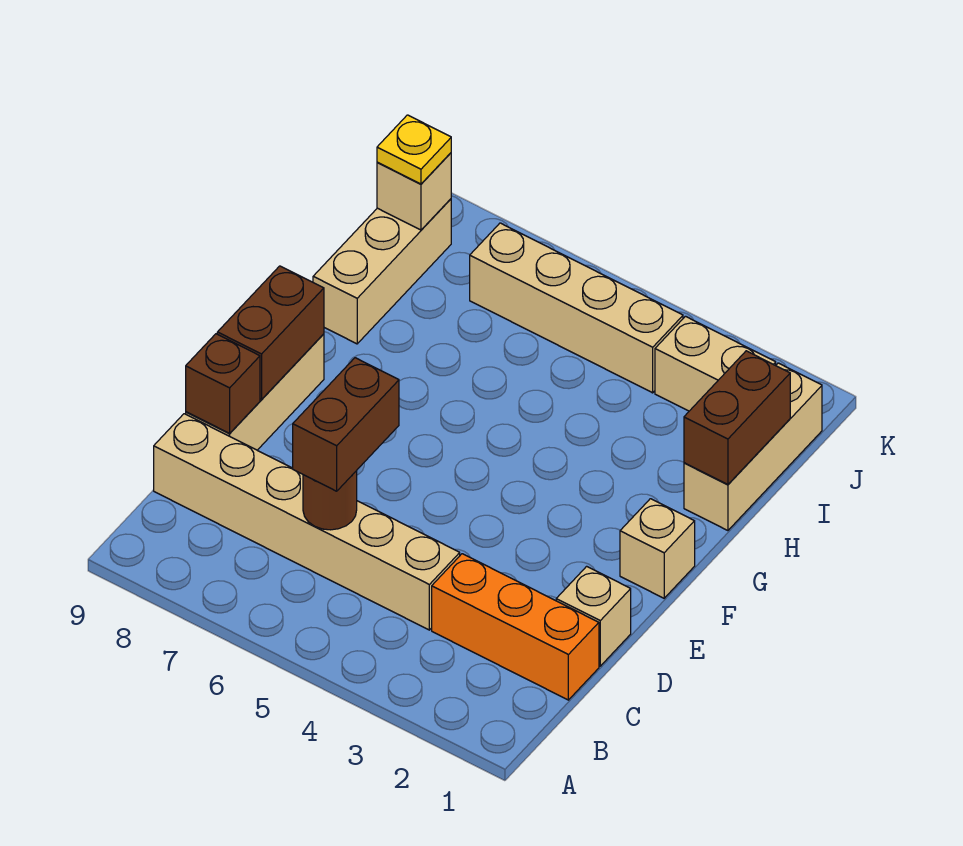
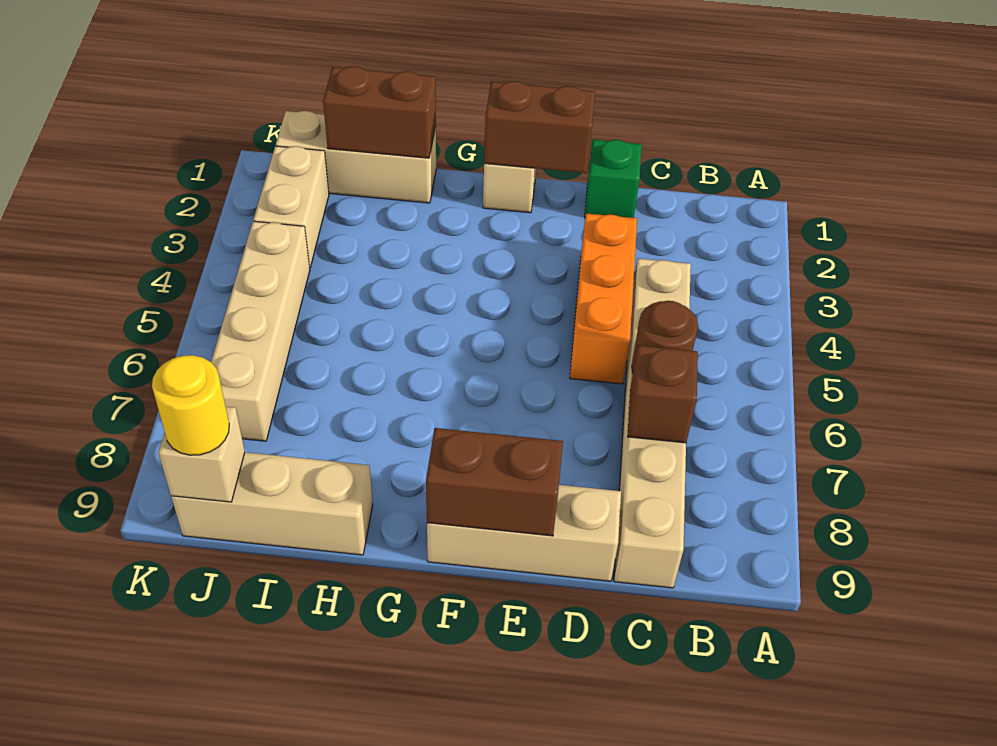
orange 1x3 brick [432,554,599,700] -> orange 1x3 brick moved to [570,213,637,384]
brown 1x2 brick [293,358,399,491] -> brown 1x2 brick moved to [484,81,595,173]
tan 1x1 brick [556,566,631,666] -> green 1x1 brick [584,140,642,218]
brown 1x1 brick [186,334,260,433] -> brown 1x1 brick moved to [627,345,698,443]
yellow 1x1 plate [377,115,451,184] -> yellow 1x1 round brick [152,355,229,455]

